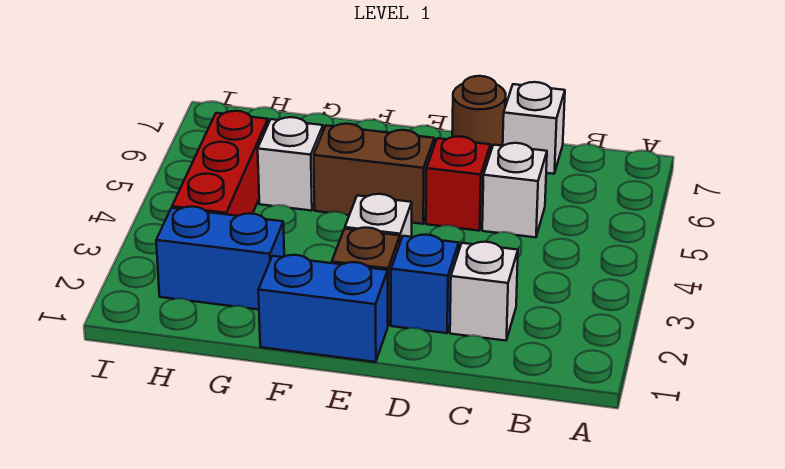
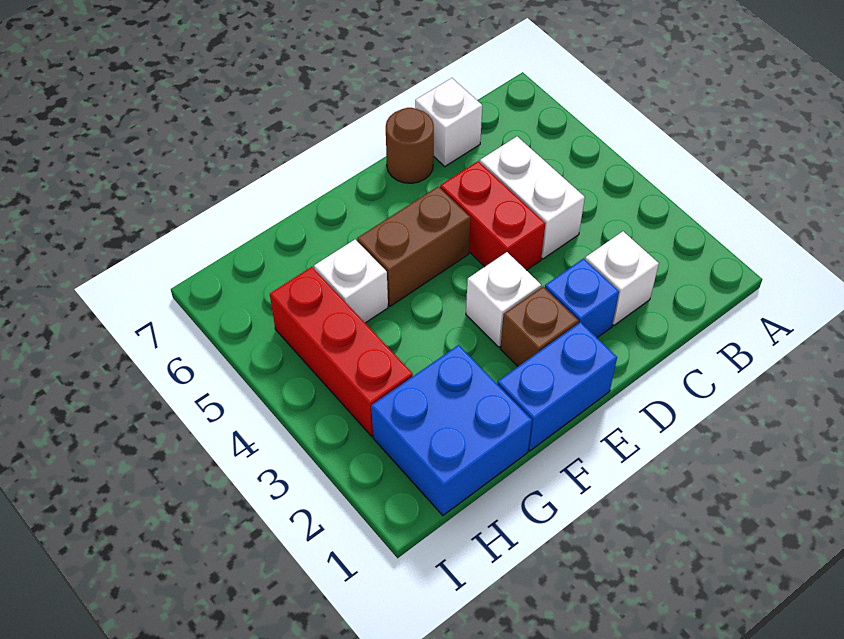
white 1x1 brick [482,143,547,237] -> white 1x2 brick [480,137,585,259]
red 1x1 brick [426,136,491,231] -> red 1x2 brick [440,161,546,270]
blue 1x2 brick [156,207,284,310] -> blue 2x2 brick [371,345,532,515]

